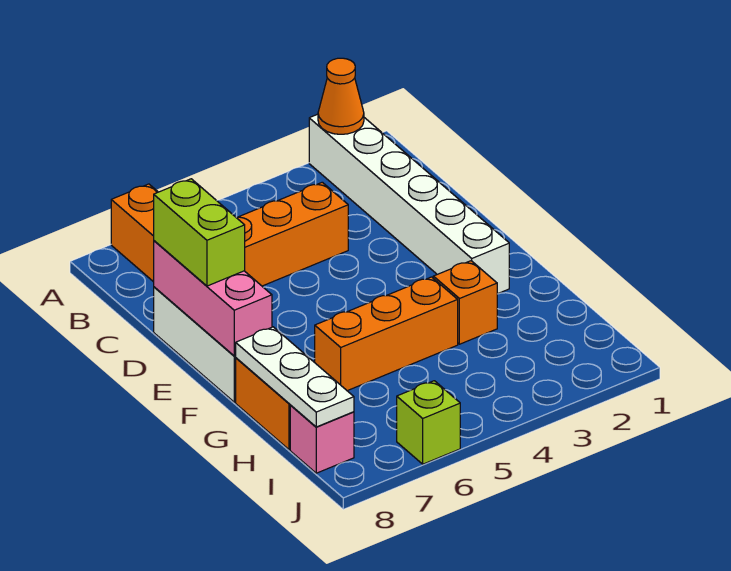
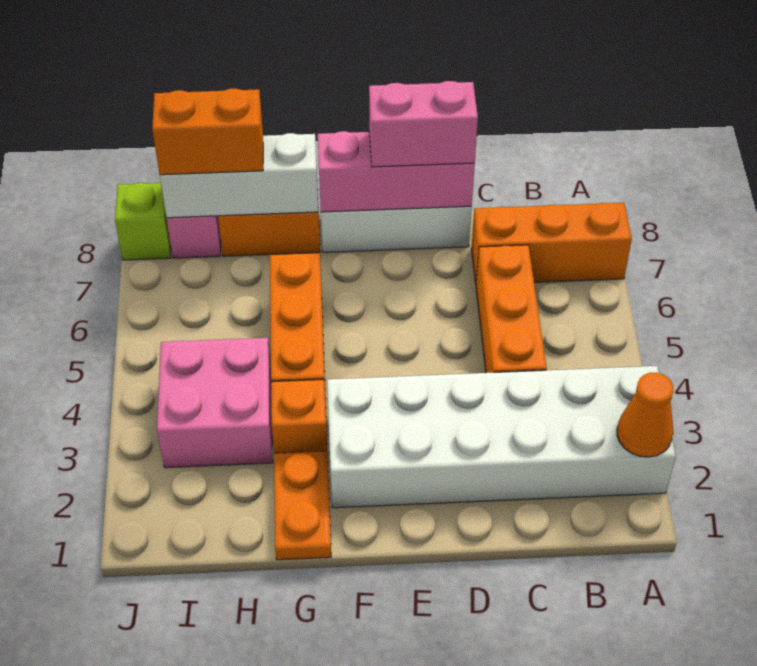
white 1x6 brick [309,114,509,294] -> white 2x6 brick [327,366,676,508]
lime 1x2 brick [154,179,245,286] -> pink 1x2 brick [369,81,478,167]
none -> orange 1x2 plate [274,451,331,560]
white 1x3 plate [236,327,354,427] -> white 1x3 brick [160,133,318,218]
none -> pink 2x2 brick [157,338,273,468]
none -> orange 1x2 brick [152,88,263,175]
lime 1x1 brick [397,381,460,464] -> lime 1x1 brick moved to [115,183,171,260]

